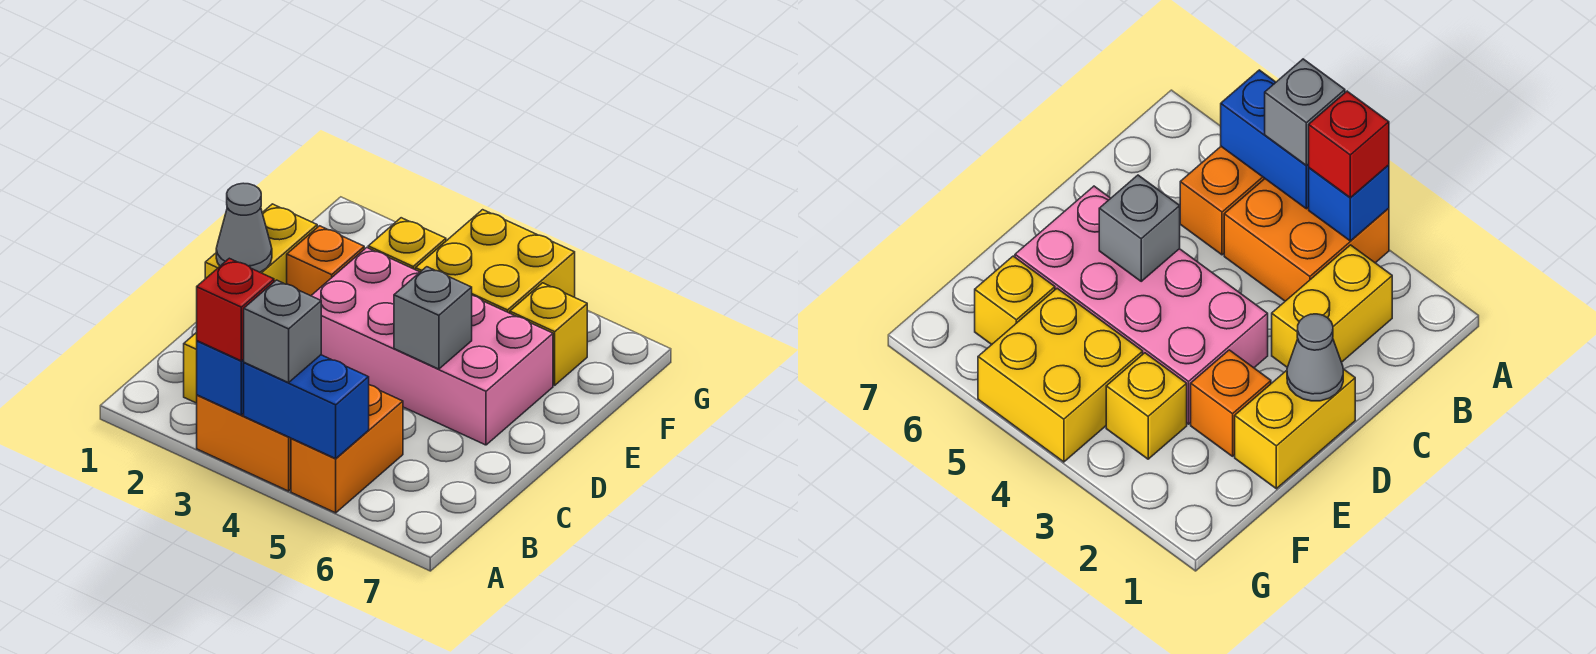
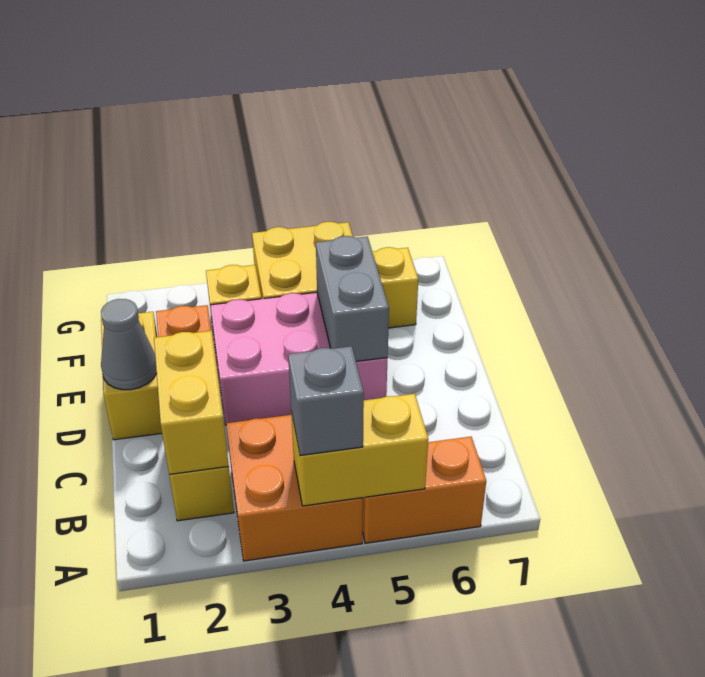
blue 1x1 brick [197,341,244,415] -> none
red 1x1 brick [197,258,274,361] -> none
blue 1x2 brick [244,355,369,458] -> yellow 1x2 brick [291,394,428,506]
orange 1x2 brick [291,385,403,513] -> orange 1x2 brick turned to [362,437,486,543]
none -> yellow 1x2 brick [154,331,229,474]
pink 2x4 brick [311,248,553,445] -> pink 2x3 brick [210,292,388,425]
grey 1x1 brick [394,267,472,369] -> grey 1x2 brick [316,236,389,361]

